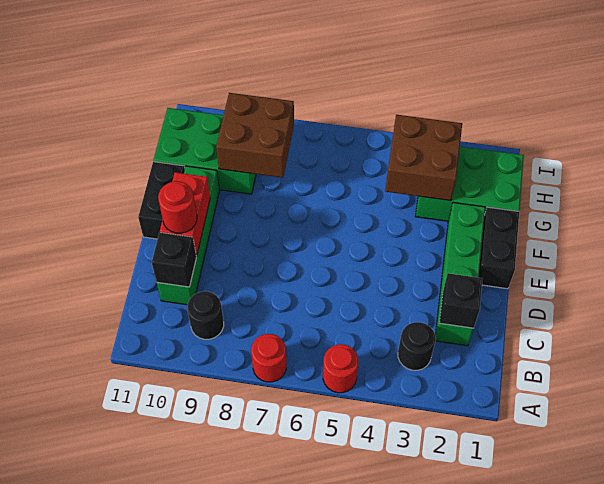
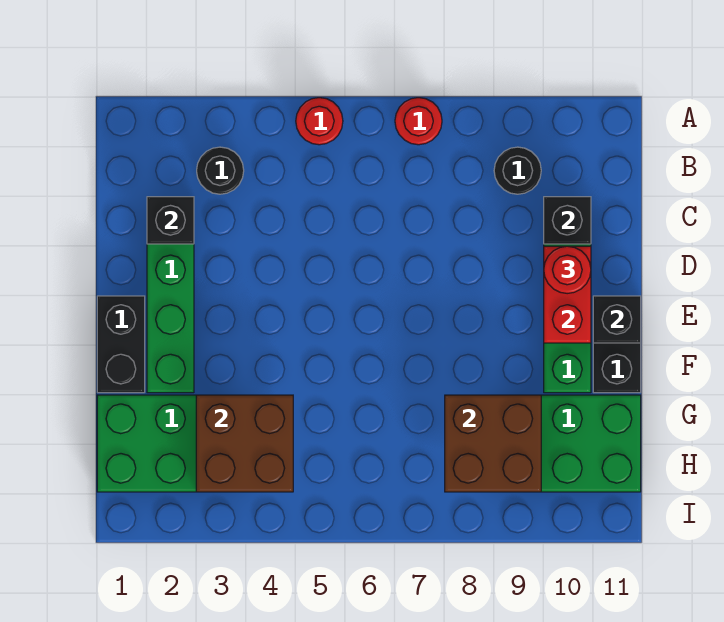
none -> black 1x1 brick [593,296,641,343]

